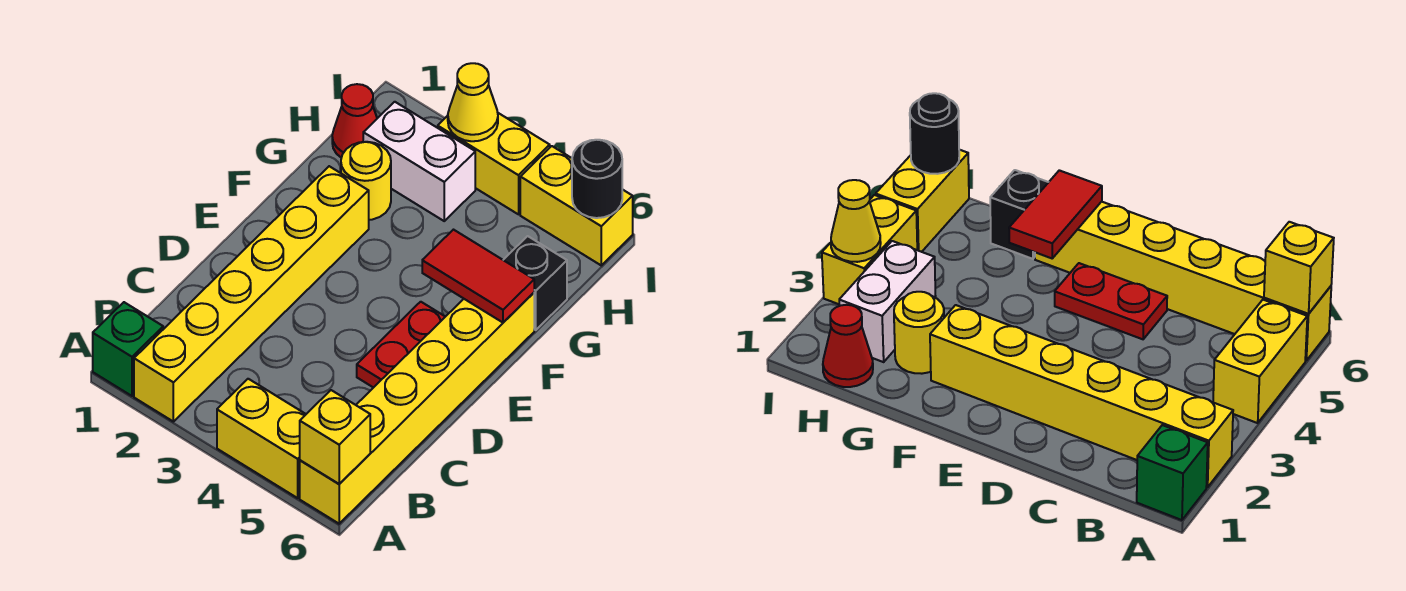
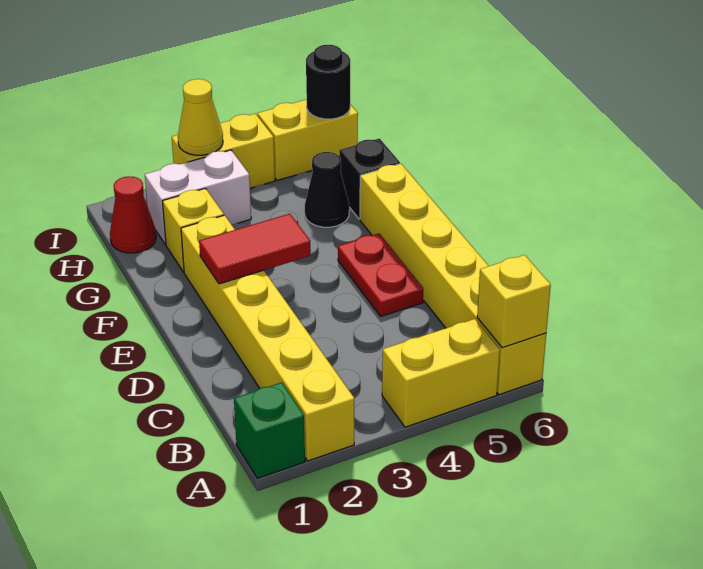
red 1x2 tile [422,230,534,322] -> red 1x2 tile moved to [199,214,311,284]
yellow 1x1 round brick [341,142,391,220] -> yellow 1x1 brick [163,188,224,272]
none -> black 1x1 cone [305,152,349,227]

